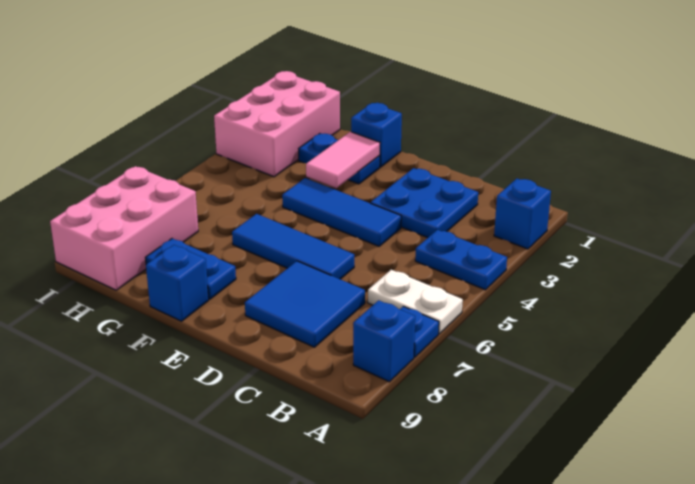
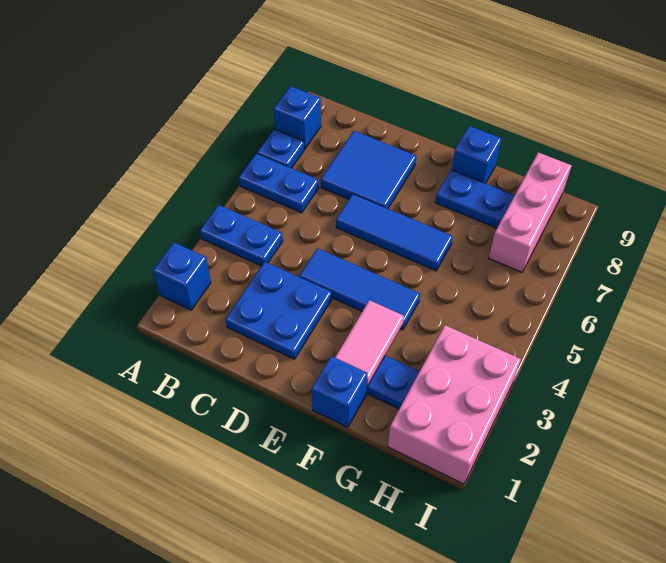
white 1x2 plate [368,270,463,334] -> blue 1x2 plate [239,154,319,213]
pink 2x3 brick [50,166,198,290] -> pink 1x3 brick [489,152,572,272]

